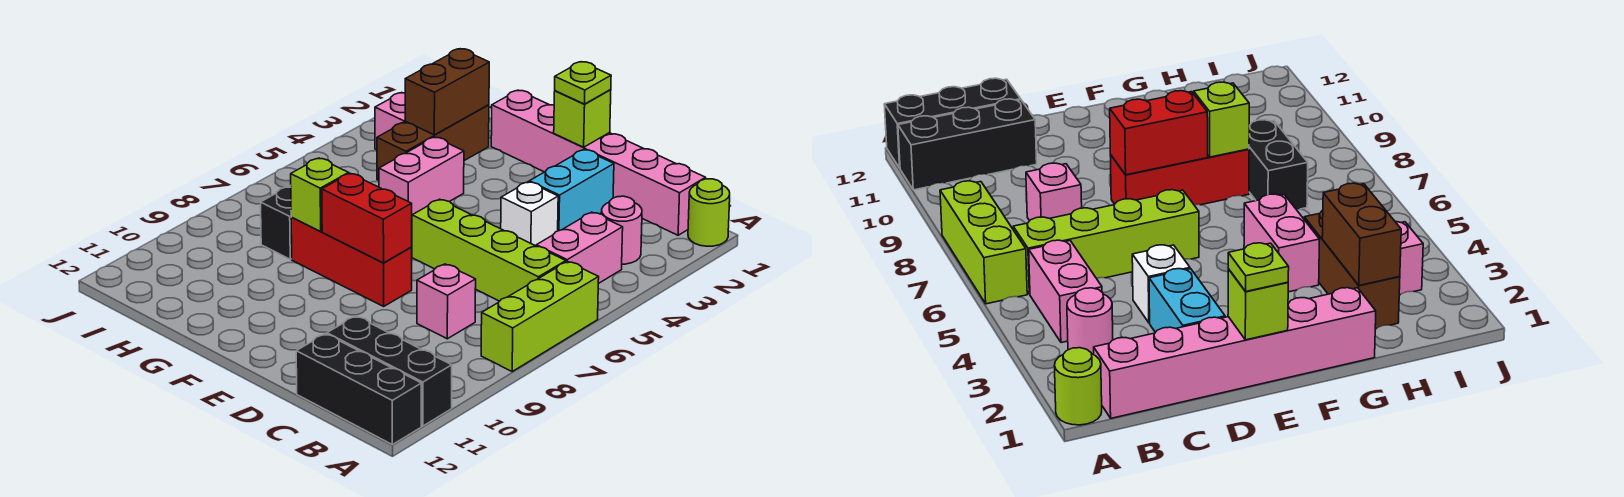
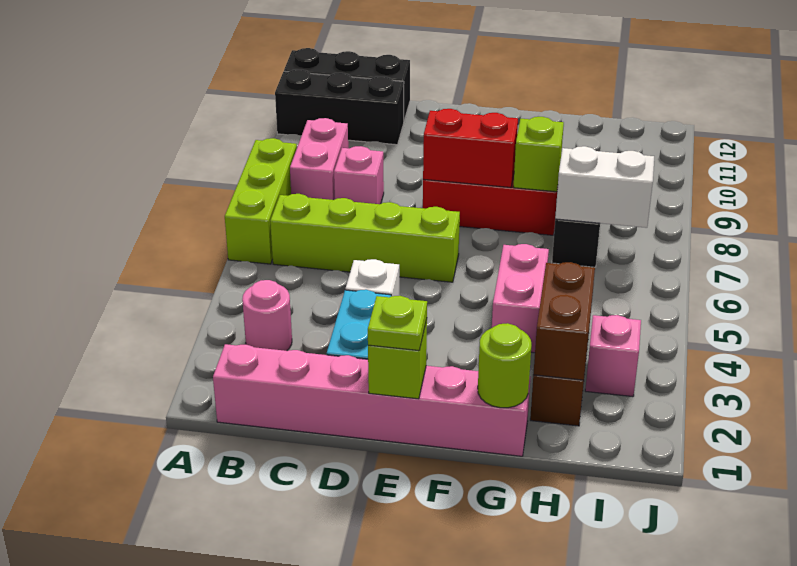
lime 1x1 round brick [688,179,730,246] -> lime 1x1 round brick moved to [478,323,531,408]
pink 1x2 brick [536,212,623,284] -> pink 1x2 brick moved to [290,118,348,200]
none -> white 1x2 brick [555,146,654,228]

